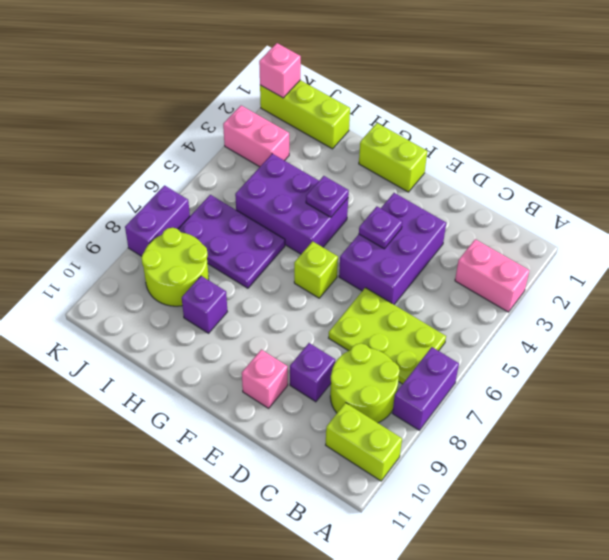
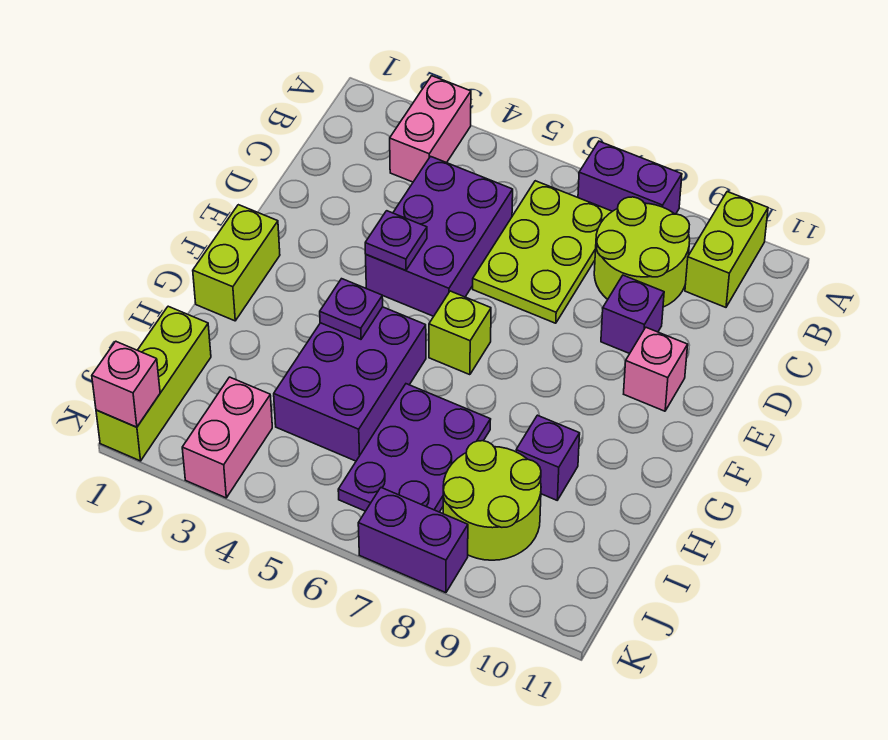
purple 2x3 brick [339,193,446,304] -> purple 2x3 brick turned to [366,156,513,316]

